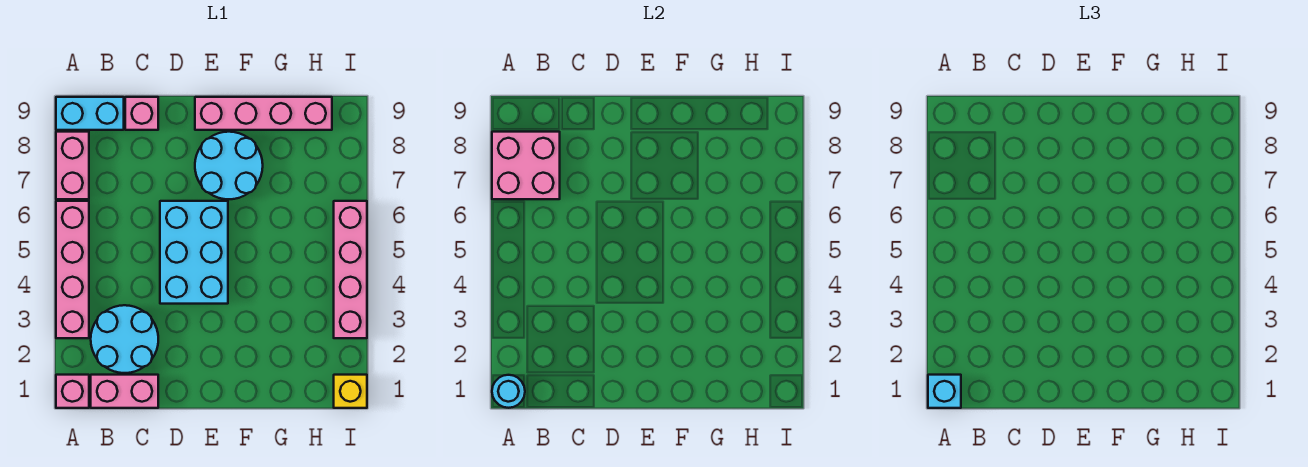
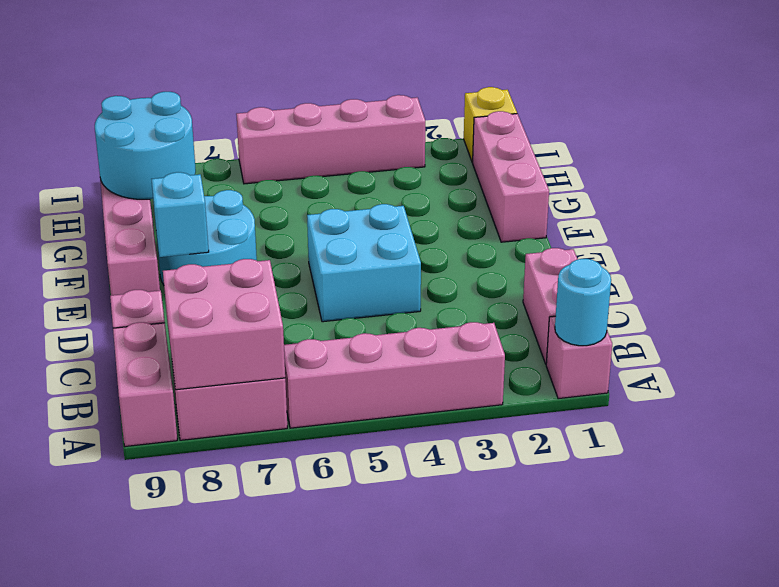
cyan 1x1 brick [928,375,961,408] -> cyan 1x1 brick moved to [152,172,209,257]
cyan 1x2 brick [56,97,124,130] -> pink 1x2 brick [113,322,177,446]
cyan 2x2 round brick [91,305,158,373] -> cyan 2x2 round brick moved to [95,92,196,199]
cyan 2x3 brick [160,201,228,304] -> cyan 2x2 brick [307,204,421,322]
none -> pink 1x3 brick [473,111,549,242]

